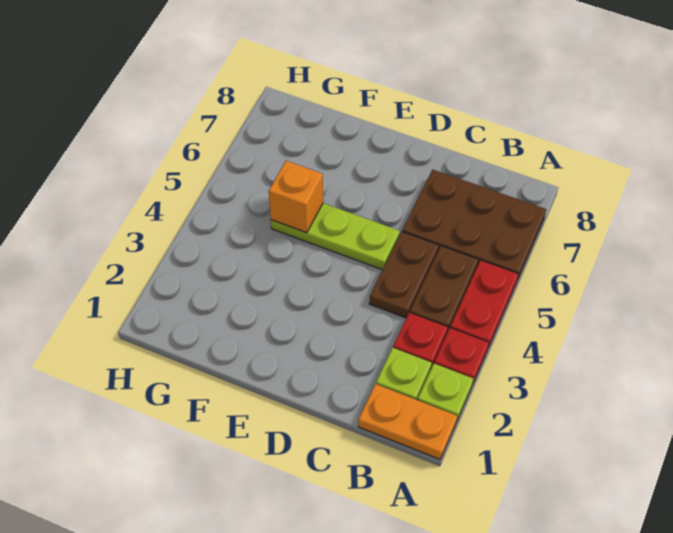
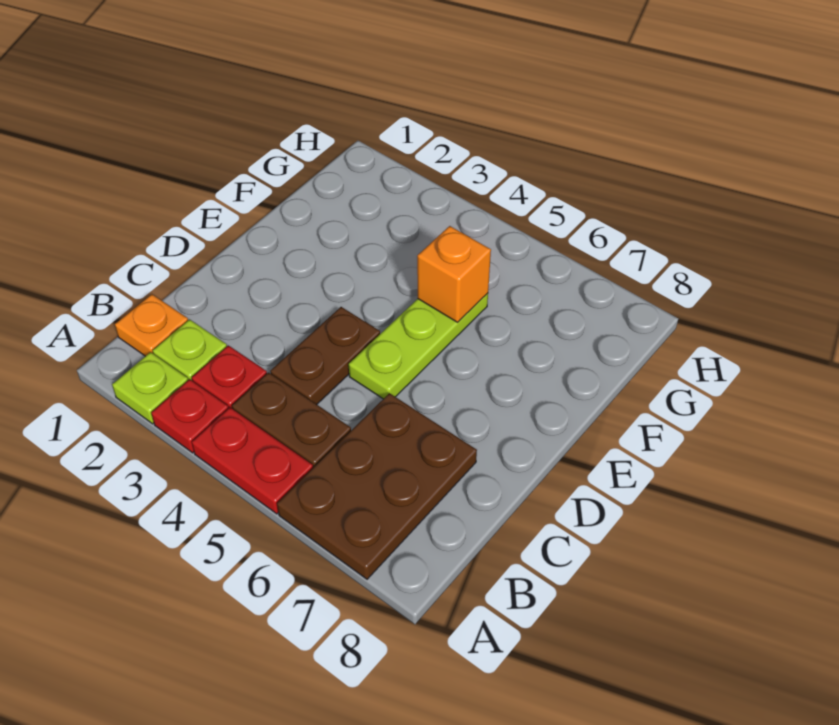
orange 1x2 plate [358,384,457,459] -> orange 1x1 plate [115,294,188,356]
brown 1x2 plate [369,232,439,318] -> brown 1x2 plate turned to [270,307,380,404]

